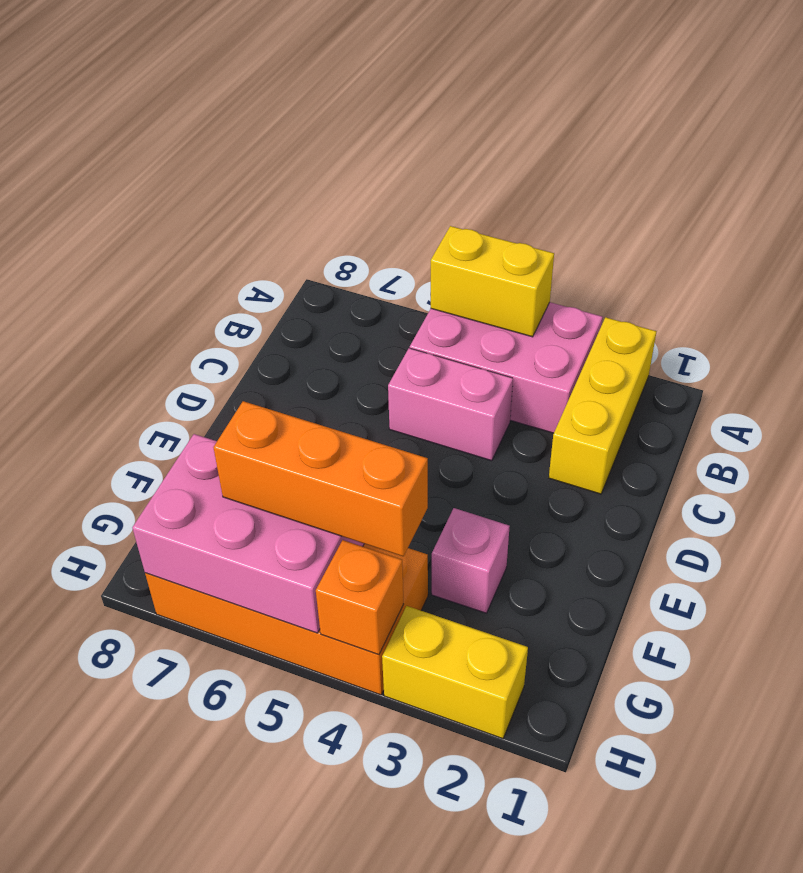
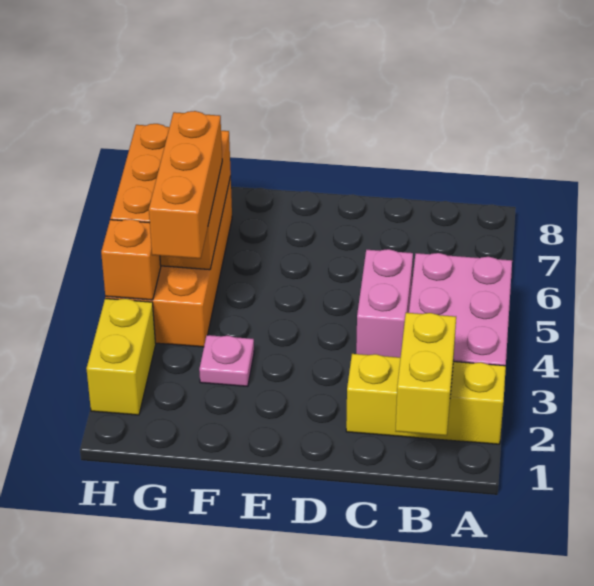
yellow 1x2 brick [431,226,554,337] -> yellow 1x2 brick moved to [396,313,456,436]
pink 1x1 brick [432,508,510,613] -> pink 1x1 plate [199,335,254,386]
pink 2x3 brick [132,434,364,633] -> orange 2x3 brick [110,124,231,270]

